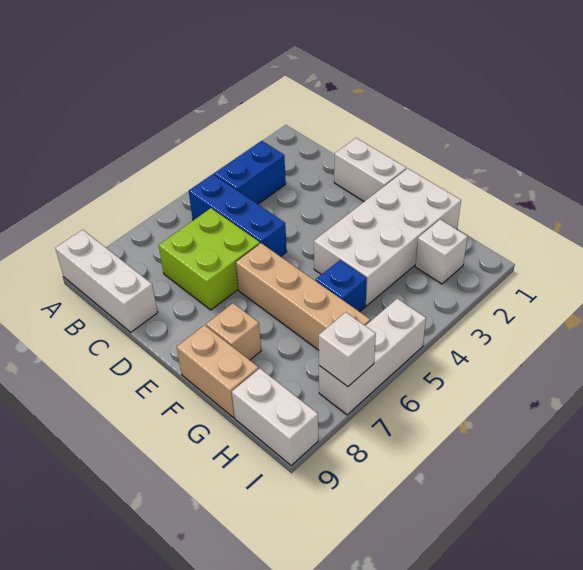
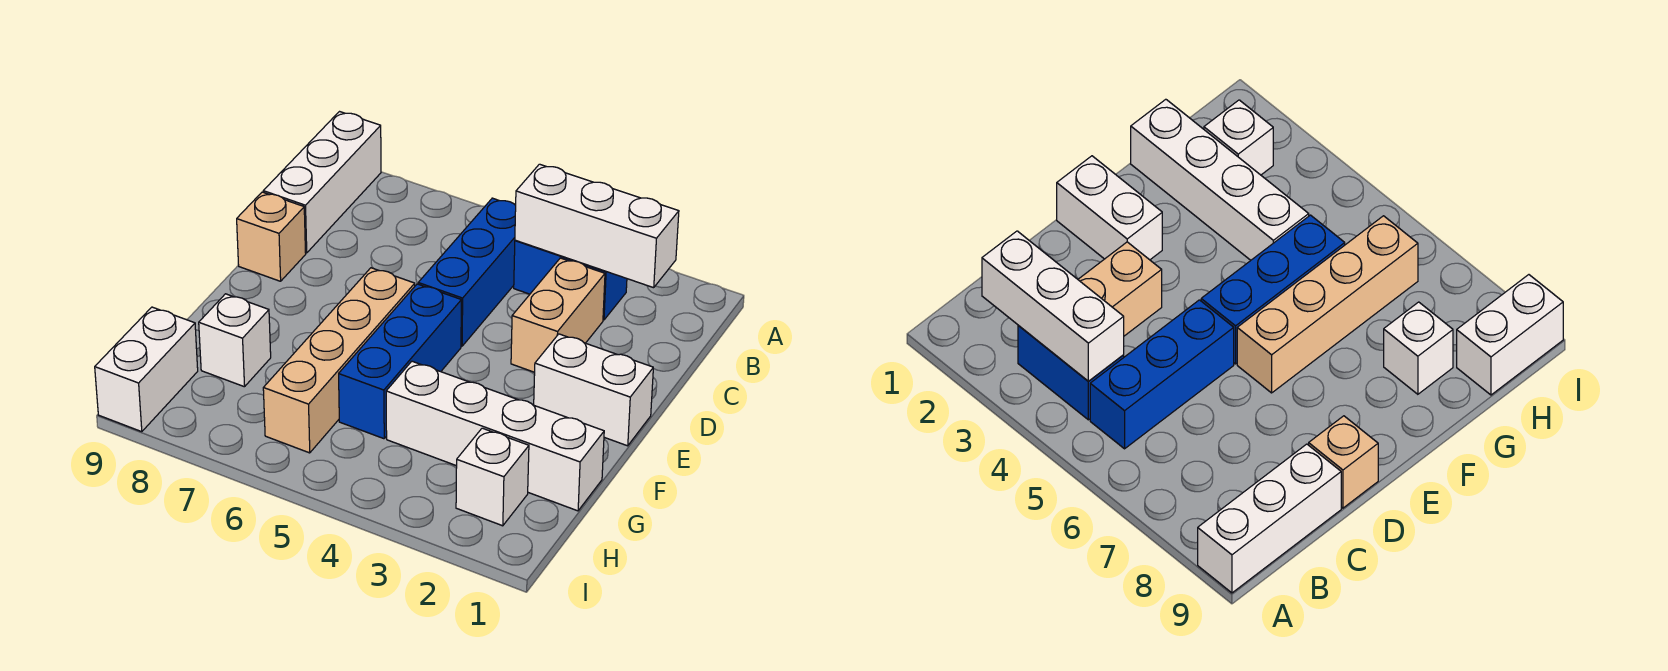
lime 2x2 brick [159,208,260,310] -> none
white 1x2 brick [334,138,406,202] -> white 1x2 brick turned to [534,334,653,446]
white 2x4 brick [314,168,461,306] -> white 1x4 brick [386,361,604,511]
tan 1x1 brick [206,303,261,360] -> tan 1x1 brick moved to [237,192,306,281]
tan 1x2 brick [177,325,259,418] -> tan 1x2 brick moved to [511,258,605,372]
blue 1x1 brick [316,260,367,312] -> blue 1x3 brick [339,284,461,439]
white 1x3 brick [319,298,426,415] -> white 1x3 brick moved to [515,164,679,288]
white 1x1 brick [319,312,376,387] -> white 1x1 brick moved to [199,294,271,387]

